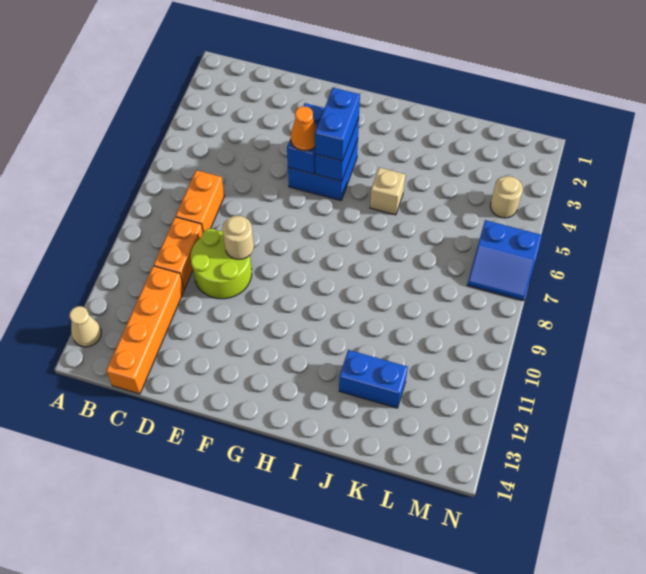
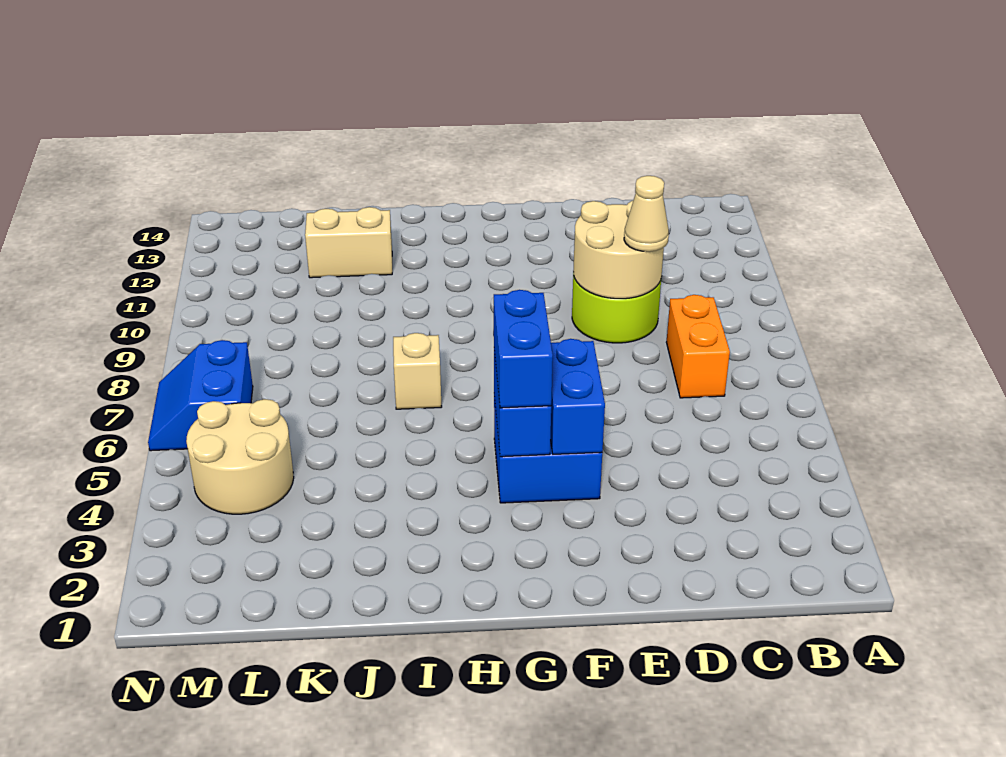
tan 1x1 cone [69,306,101,347] -> tan 1x1 cone moved to [624,176,669,252]
orange 1x2 brick [154,217,203,289] -> none
orange 1x4 brick [106,266,184,394] -> none
tan 1x1 round brick [222,216,254,259] -> tan 2x2 round brick [573,201,664,299]
orange 1x1 cone [291,106,317,151] -> none
tan 1x1 brick [370,168,405,215] -> tan 1x1 brick moved to [393,333,442,409]
blue 1x2 brick [339,350,408,408] -> tan 1x2 brick [305,207,392,278]
tan 1x1 round brick [490,176,523,218] -> tan 2x2 round brick [186,399,294,514]
blue 2x2 slope [467,220,542,301] -> blue 2x2 slope turned to [148,340,253,451]

